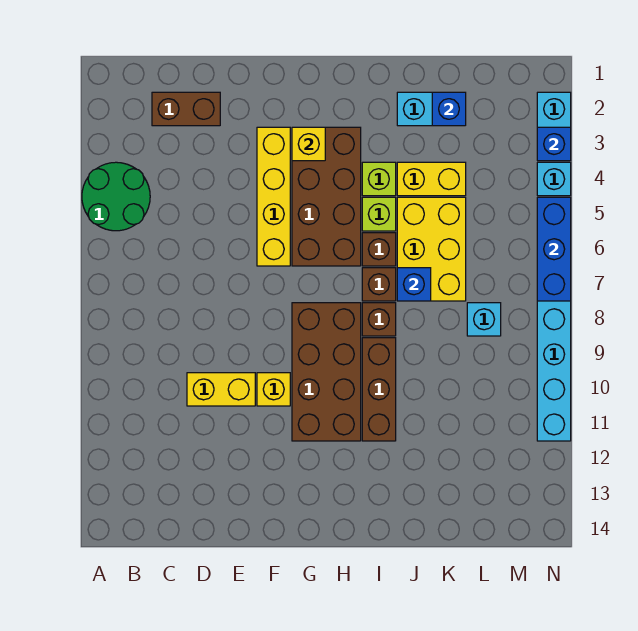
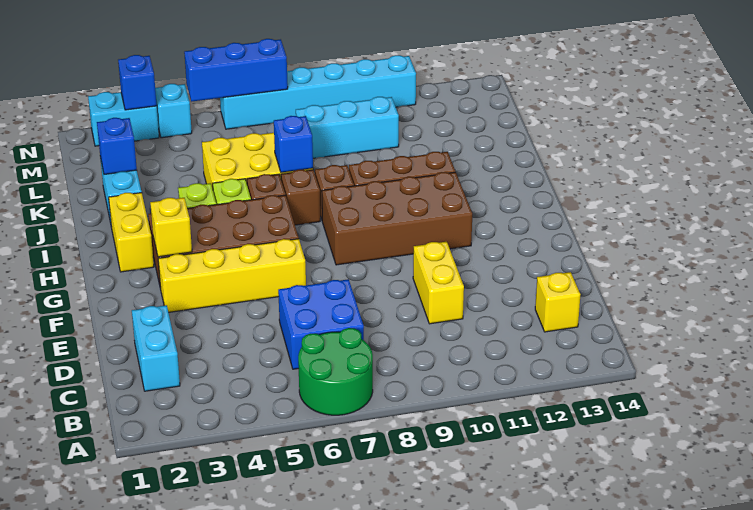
green 2x2 round brick [82,162,150,231] -> green 2x2 round brick moved to [298,328,373,415]
brown 1x2 brick [152,92,220,126] -> cyan 1x2 brick [132,305,180,391]
none -> blue 2x2 brick [278,279,364,369]
yellow 1x1 brick [257,373,290,406] -> yellow 1x1 brick moved to [535,272,581,332]
yellow 1x2 brick [397,162,466,196] -> yellow 1x2 brick moved to [109,193,154,272]
cyan 1x1 brick [467,303,501,336] -> cyan 1x3 brick [296,97,399,158]

